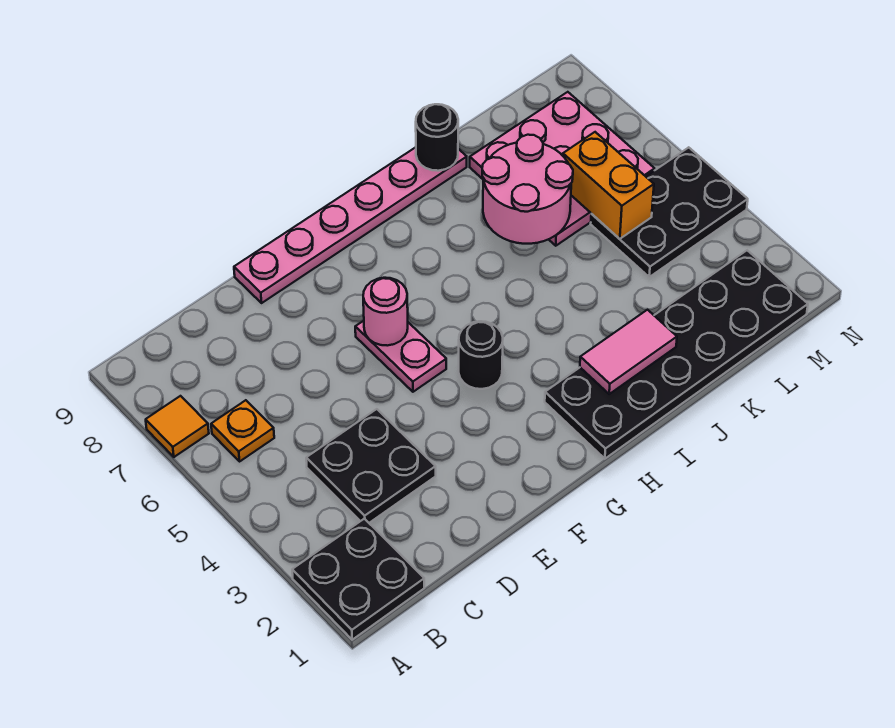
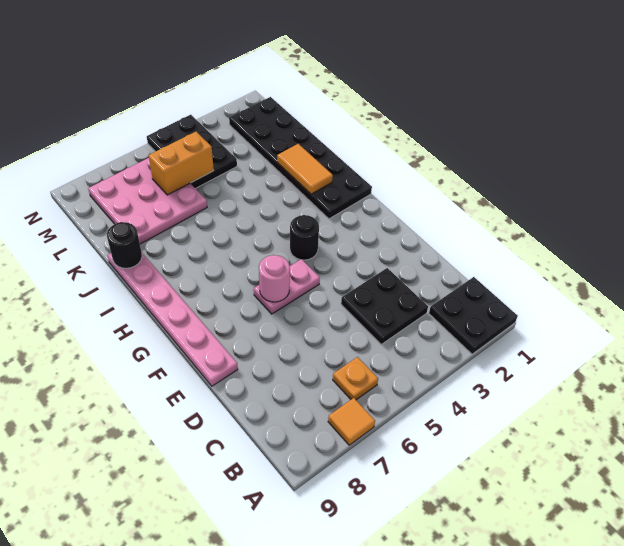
pink 1x2 tile [580,310,677,394] -> orange 1x2 tile [277,144,333,194]
pink 2x2 round brick [482,135,573,244] -> none

